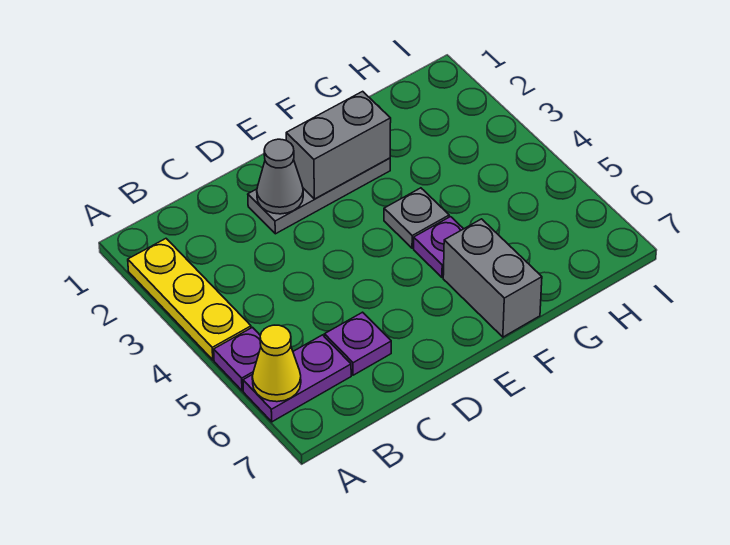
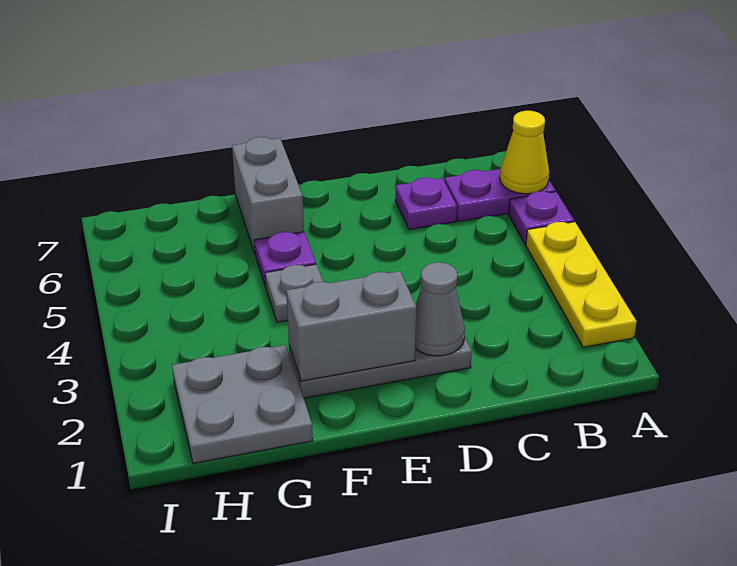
none -> grey 2x2 plate [172,345,313,464]

